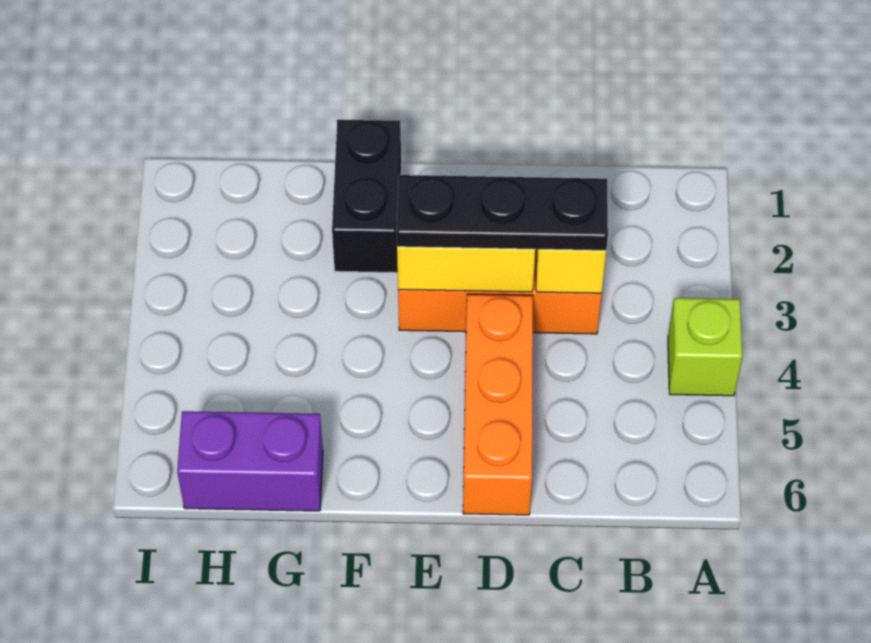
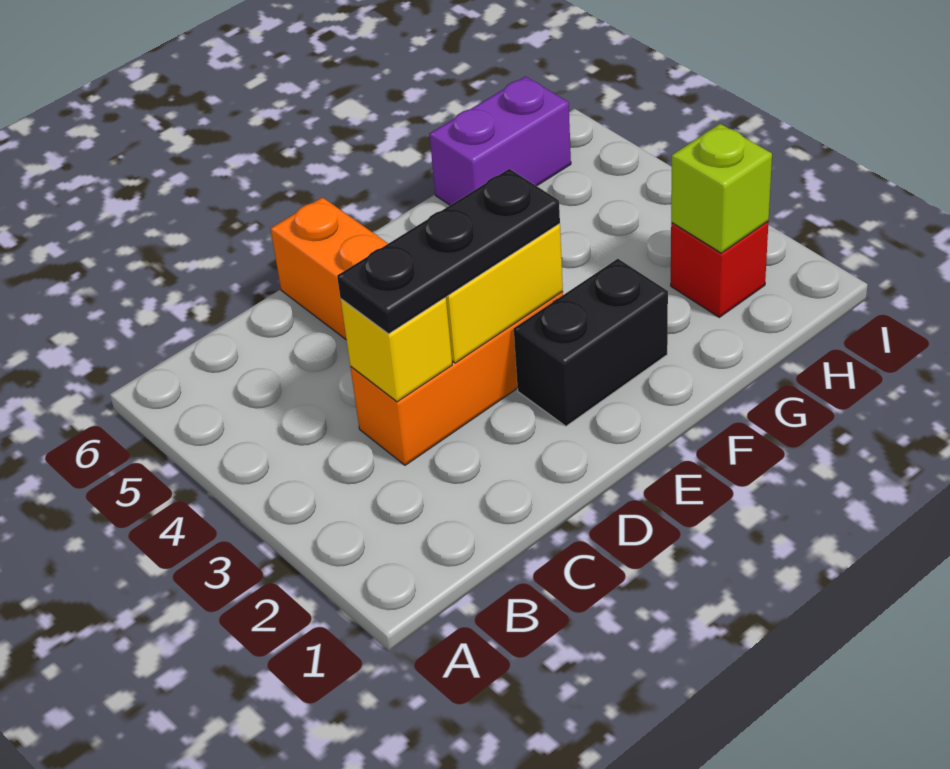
lime 1x1 brick [668,298,742,396] -> lime 1x1 brick moved to [671,124,772,253]
black 1x2 brick [332,120,401,273] -> black 1x2 brick turned to [514,259,668,426]
none -> red 1x1 brick [671,222,768,317]

